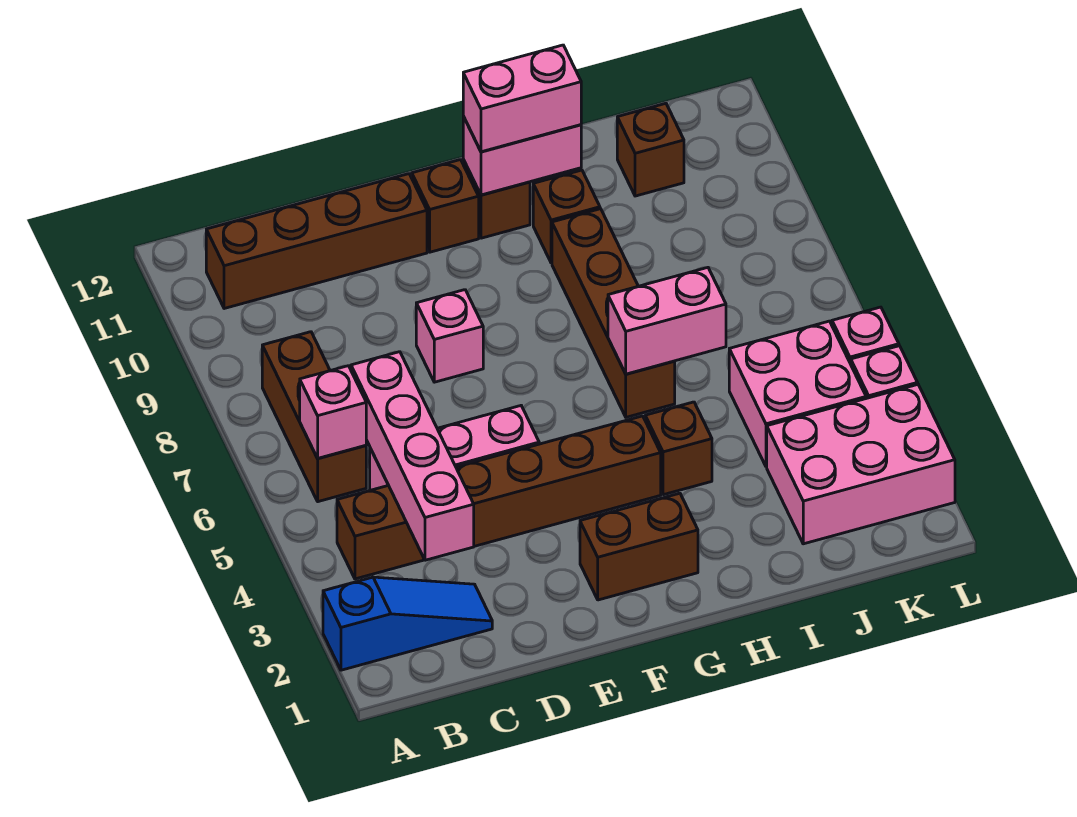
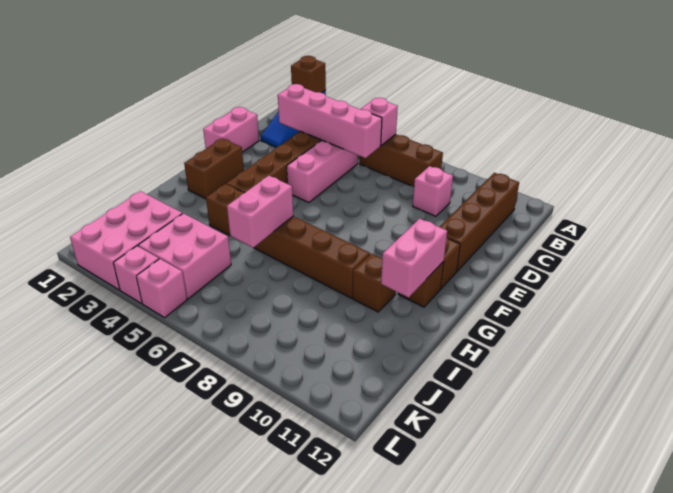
pink 1x1 brick [416,290,483,382] -> pink 1x1 brick moved to [413,166,453,216]
pink 1x2 brick [463,45,581,152] -> pink 1x2 brick moved to [203,107,259,152]
brown 1x1 brick [617,103,684,196] -> brown 1x1 brick moved to [291,56,326,93]

